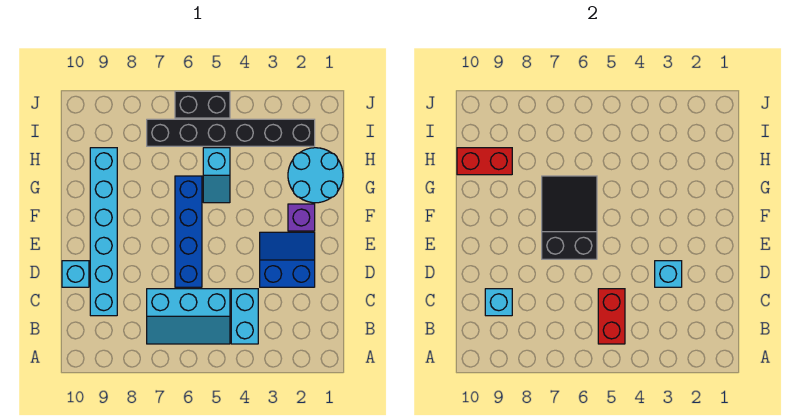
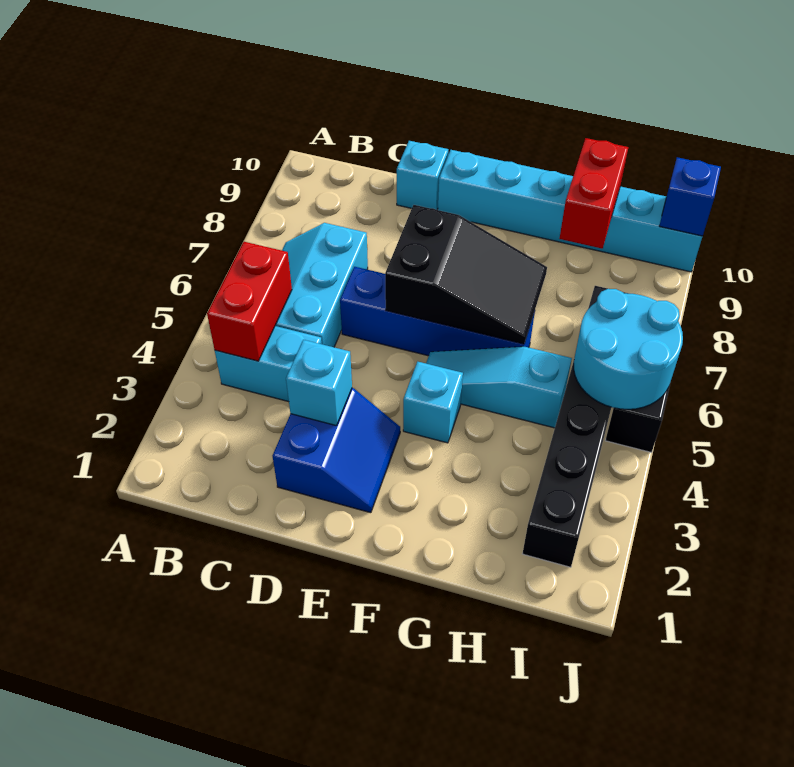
red 1x2 brick [598,289,625,344] -> red 1x2 brick turned to [207,242,292,361]
cyan 1x6 brick [90,148,117,316] -> cyan 1x6 brick moved to [438,150,702,272]
cyan 1x1 brick [485,289,512,316] -> cyan 1x1 brick moved to [403,362,463,443]
purple 1x1 brick [288,204,315,231] -> none
cyan 2x2 round brick [288,148,343,203] -> cyan 2x2 round brick moved to [574,289,683,409]
cyan 1x2 slope [203,148,230,203] -> cyan 1x3 slope [426,347,572,428]
none -> blue 1x1 brick [659,157,721,236]

